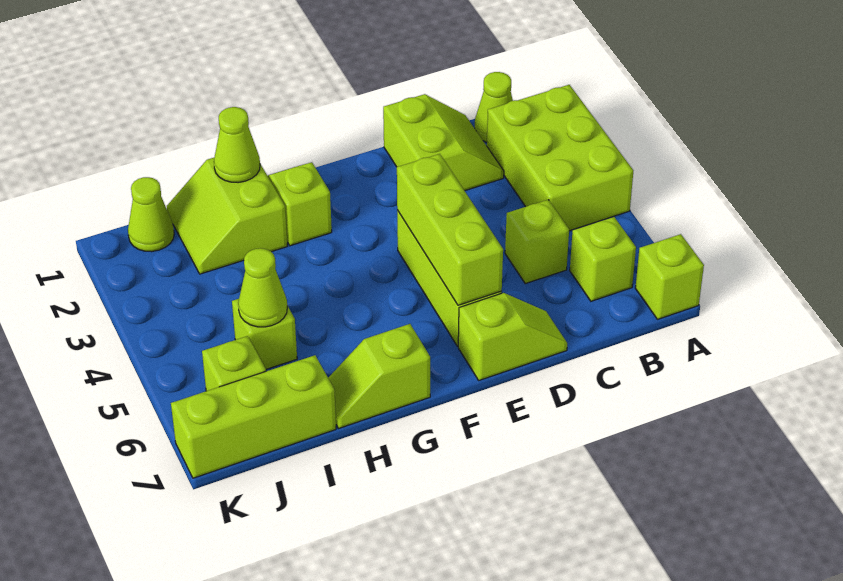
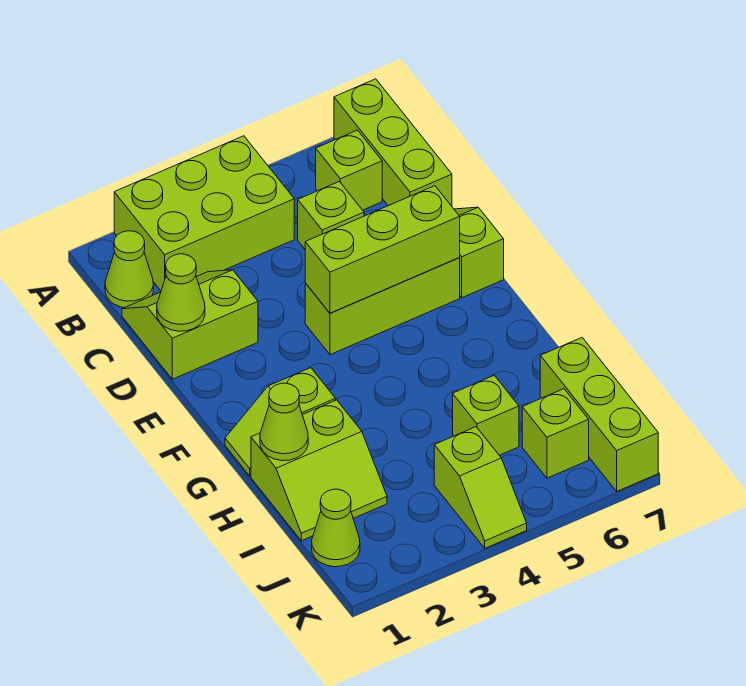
lime 1x1 brick [635,234,704,319] -> lime 1x3 brick [334,79,452,206]
lime 1x2 slope [328,324,430,429] -> lime 1x2 slope moved to [434,427,527,548]
lime 1x1 cone [238,248,287,327] -> lime 1x1 cone moved to [157,254,205,331]

